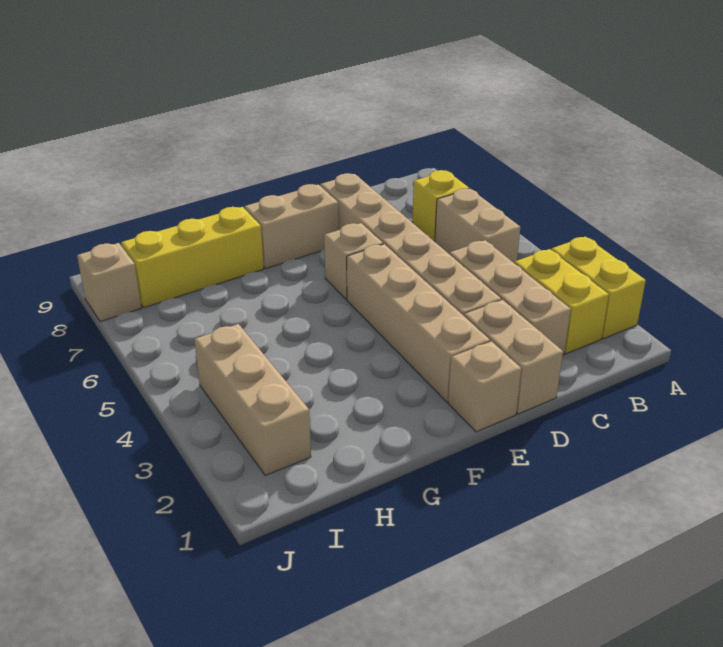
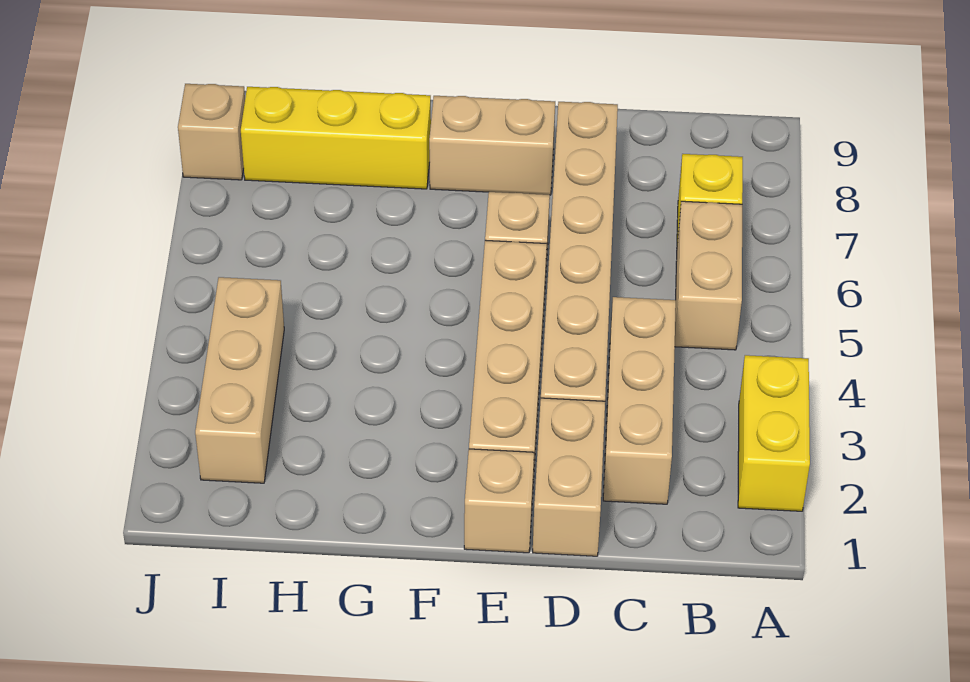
yellow 1x2 brick [514,249,609,354] -> none

